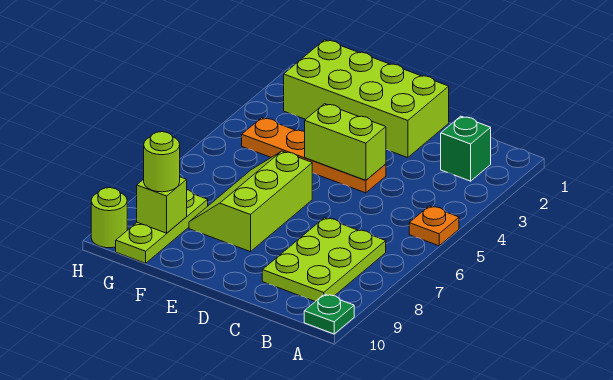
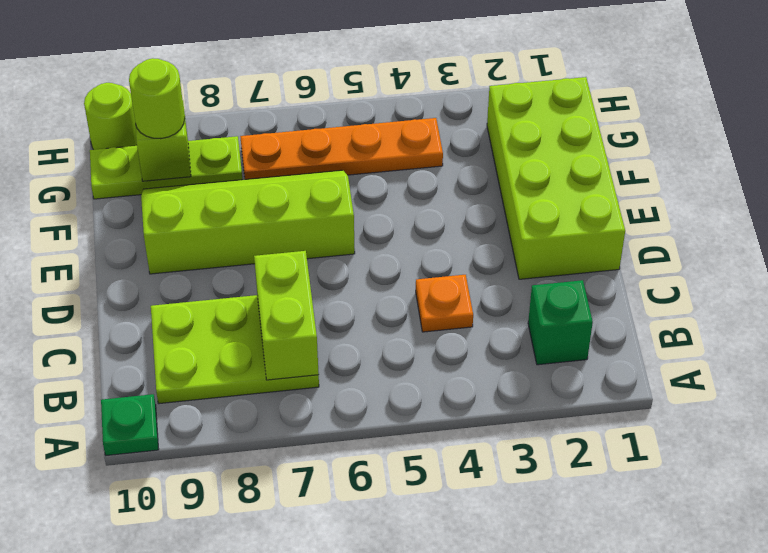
orange 1x1 plate [409,206,459,246] -> orange 1x1 plate moved to [416,275,473,332]
orange 1x4 plate [242,118,386,193] -> orange 1x4 plate turned to [240,118,443,179]
lime 1x2 brick [305,104,386,180] -> lime 1x2 brick moved to [254,251,319,380]
lime 2x3 slope [189,151,312,252] -> lime 2x4 slope [141,170,355,274]

